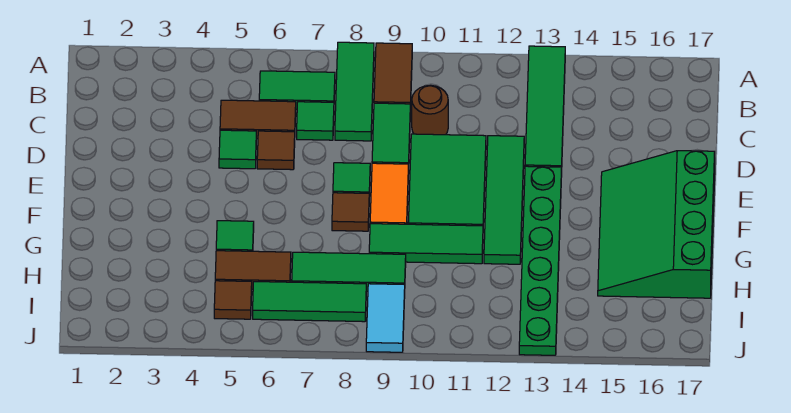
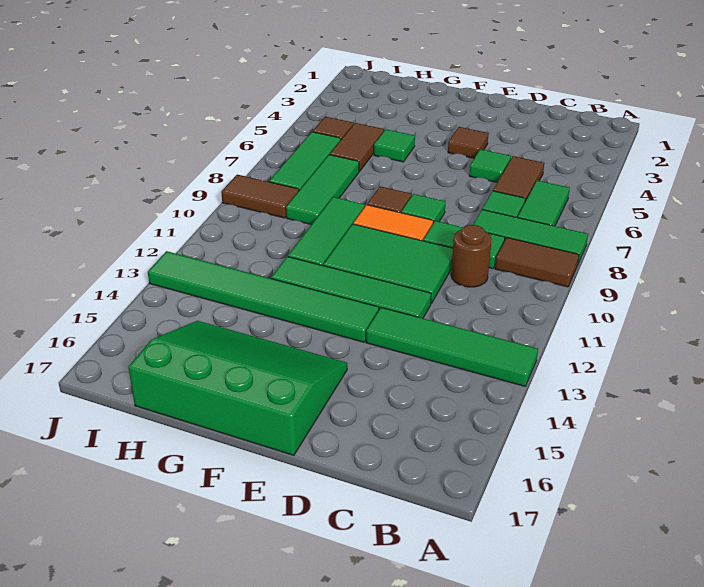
brown 1x1 tile [257,131,295,170] -> brown 1x1 tile moved to [448,127,489,158]
green 1x6 plate [519,166,562,355] -> green 1x6 tile [148,251,379,342]
cyan 1x2 tile [366,284,405,352] -> brown 1x2 tile [221,175,299,218]

